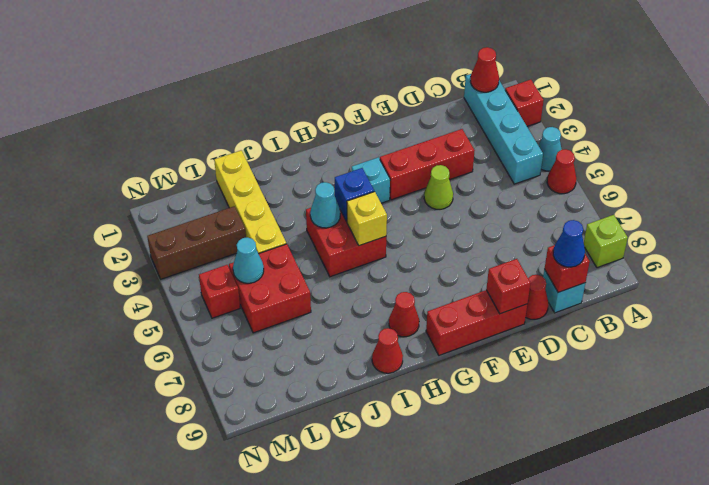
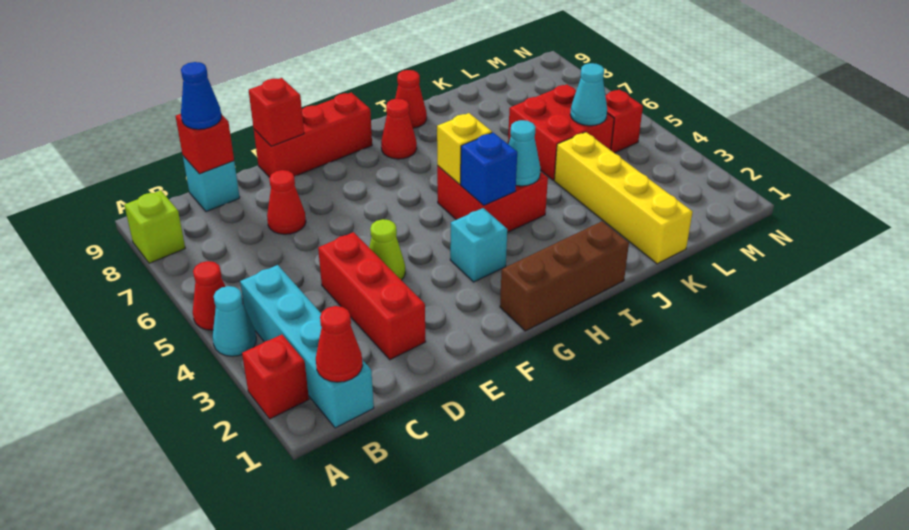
red 1x3 brick [380,129,475,200] -> red 1x3 brick turned to [318,232,426,360]
red 1x1 cone [526,275,548,319] -> red 1x1 cone moved to [267,170,306,234]
brown 1x3 brick [147,206,246,279] -> brown 1x3 brick moved to [500,221,629,331]

